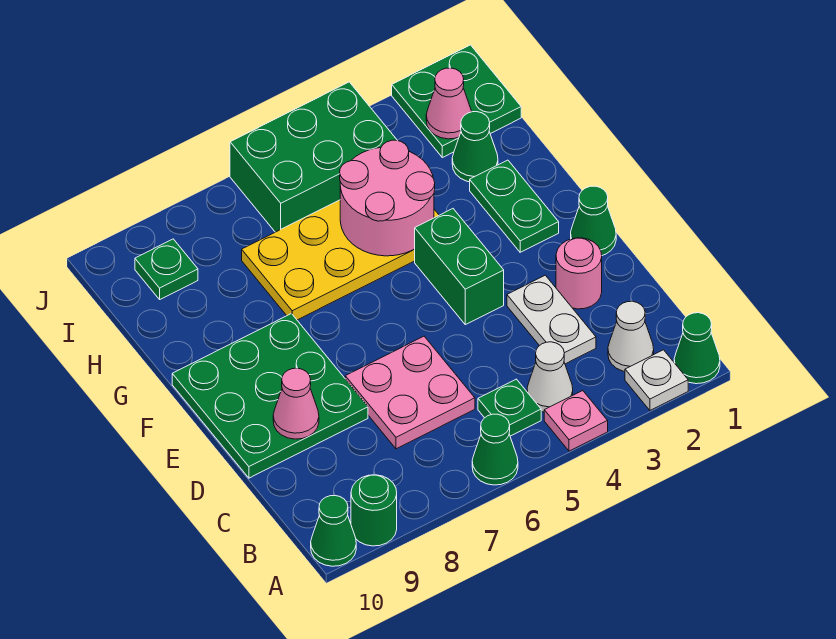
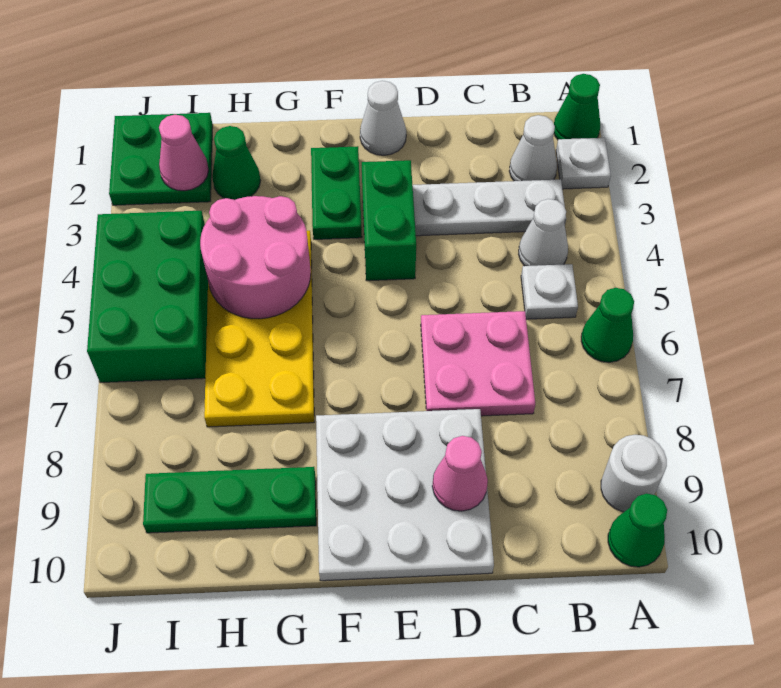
pink 1x1 plate [544,391,608,451] -> none
green 1x1 round brick [351,475,397,546] -> white 1x1 round brick [601,435,667,512]
green 1x1 plate [478,379,541,436] -> white 1x1 plate [521,264,578,319]
white 1x2 plate [507,275,596,364] -> white 1x3 plate [413,179,566,236]
pink 1x1 round brick [556,238,602,309] -> none
green 3x3 plate [172,314,368,478] -> white 3x3 plate [316,409,494,581]
green 1x1 cone [571,186,616,255] -> white 1x1 cone [360,81,406,155]
green 1x2 brick [415,209,504,325] -> green 1x2 brick turned to [362,160,416,281]
green 1x2 plate [470,160,559,252] -> green 1x2 plate turned to [311,146,362,239]
green 1x1 plate [135,239,198,299] -> green 1x3 plate [143,467,316,533]

